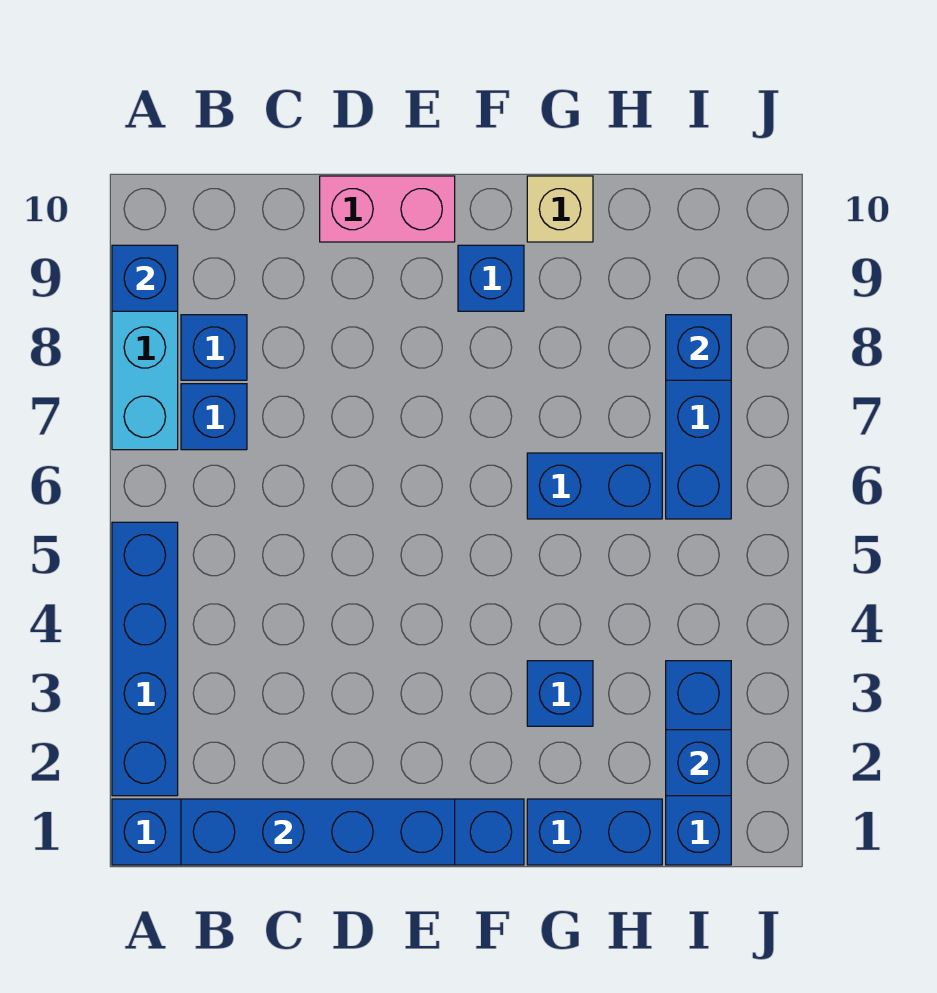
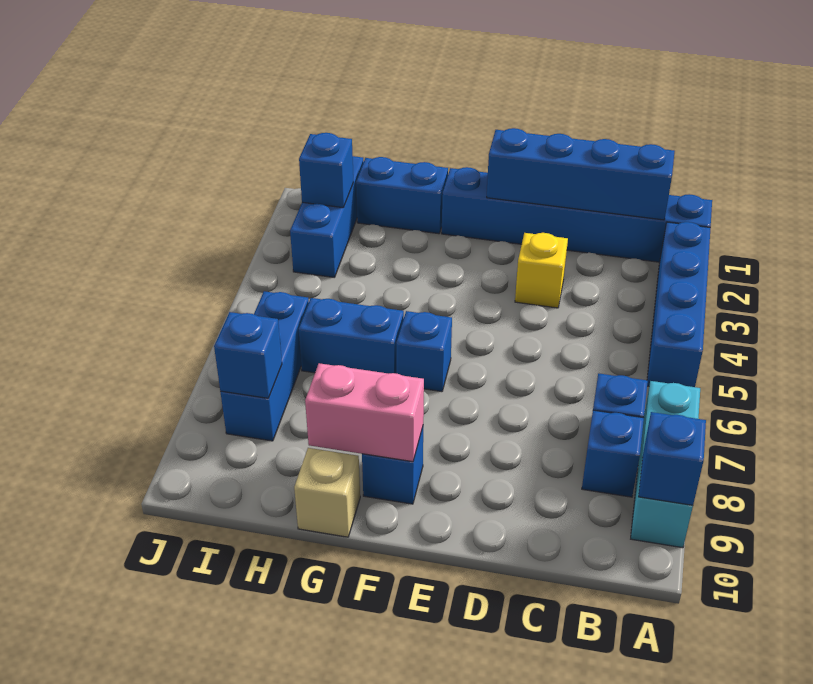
none -> yellow 1x1 brick [515,233,568,308]
pink 1x2 brick [320,176,455,242] -> pink 1x2 brick moved to [305,363,424,462]
blue 1x1 brick [527,661,593,726] -> blue 1x1 brick moved to [396,311,452,392]

